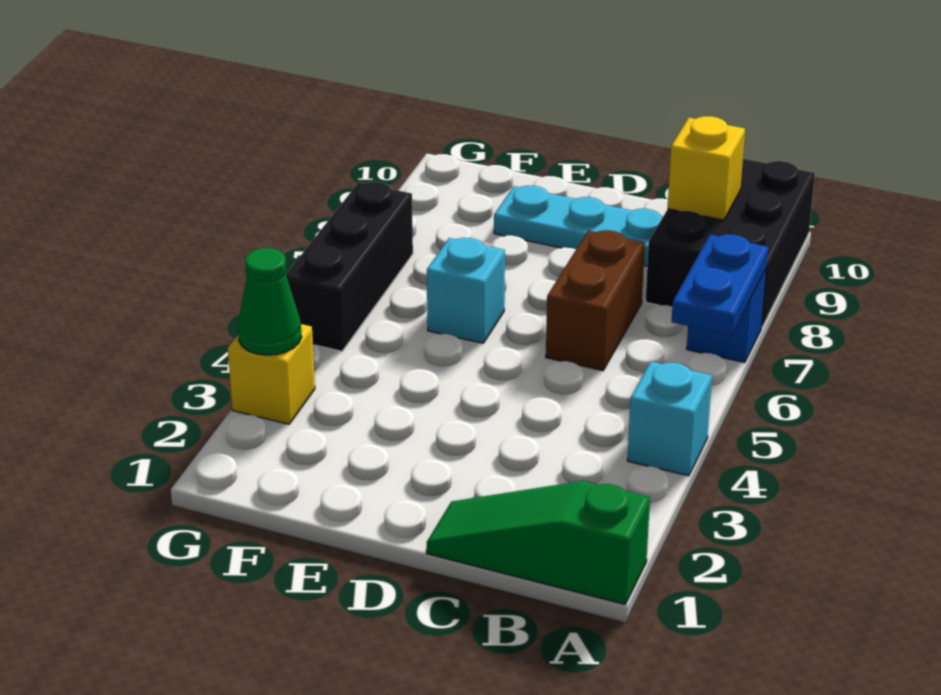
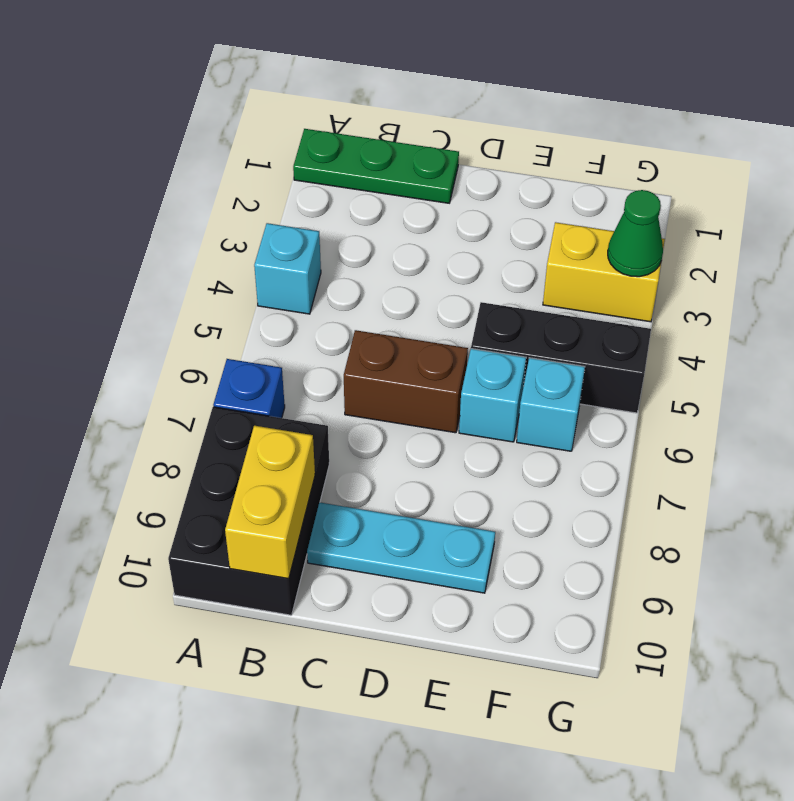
green 1x3 slope [427,481,650,604] -> green 1x3 plate [293,129,459,203]
blue 1x2 plate [672,234,768,335] -> none
yellow 1x1 brick [668,116,745,220] -> yellow 1x2 brick [225,426,315,579]
brown 1x2 brick [546,230,645,371] -> brown 1x2 brick turned to [344,330,468,433]
none -> cyan 1x1 brick [517,358,585,451]
yellow 1x1 brick [228,324,315,424] -> yellow 1x2 brick [543,222,665,322]
black 1x3 brick [286,182,413,351] -> black 1x3 brick turned to [471,302,651,413]

